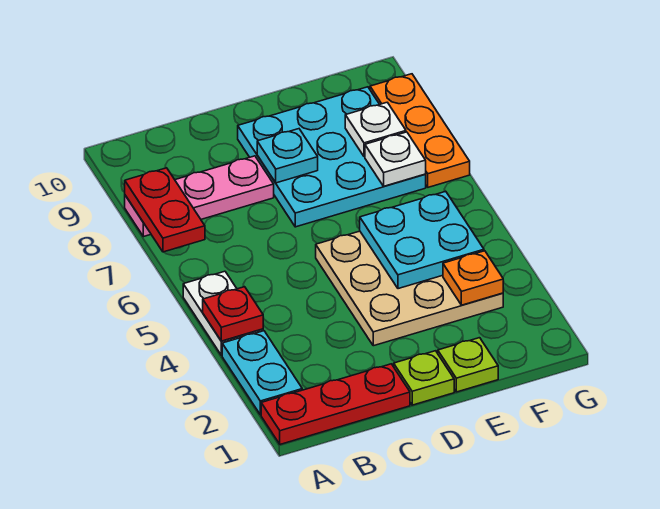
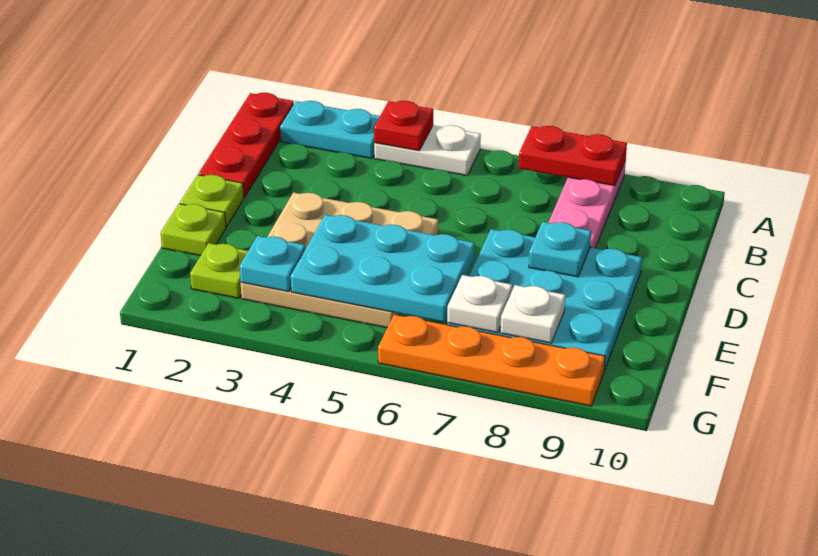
cyan 2x2 plate [360,191,484,289] -> cyan 2x3 plate [291,215,474,322]
none -> lime 1x1 plate [190,243,248,298]
orange 1x1 plate [443,251,503,305] -> cyan 1x1 plate [240,236,305,292]
orange 1x3 plate [370,74,470,187] -> orange 1x4 plate [378,315,605,406]

